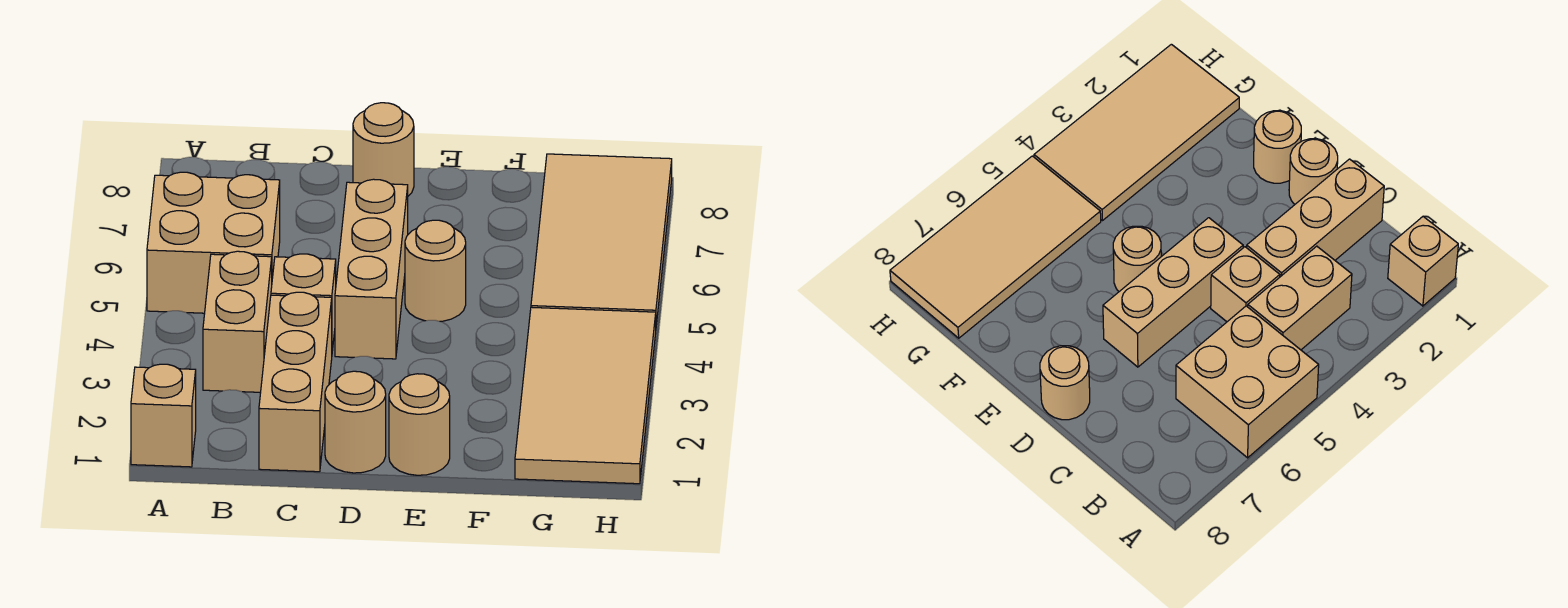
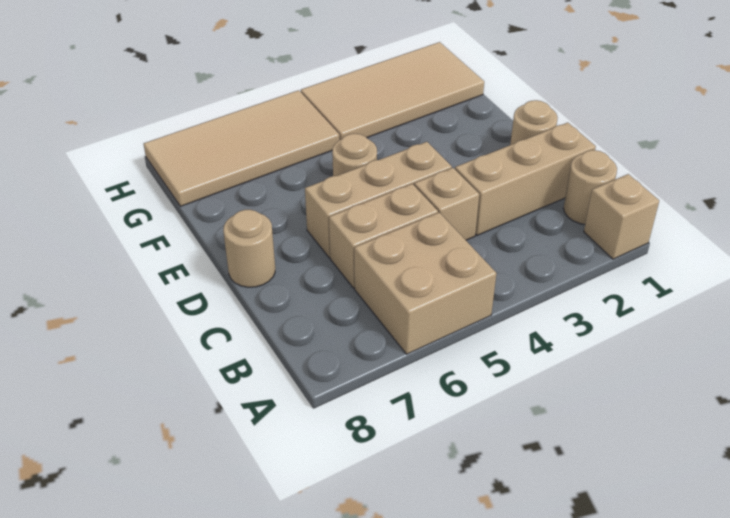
tan 1x2 brick [203,251,272,392] -> tan 1x2 brick moved to [329,184,438,288]
tan 1x1 round brick [389,374,450,475] -> tan 1x1 round brick moved to [563,150,617,224]

